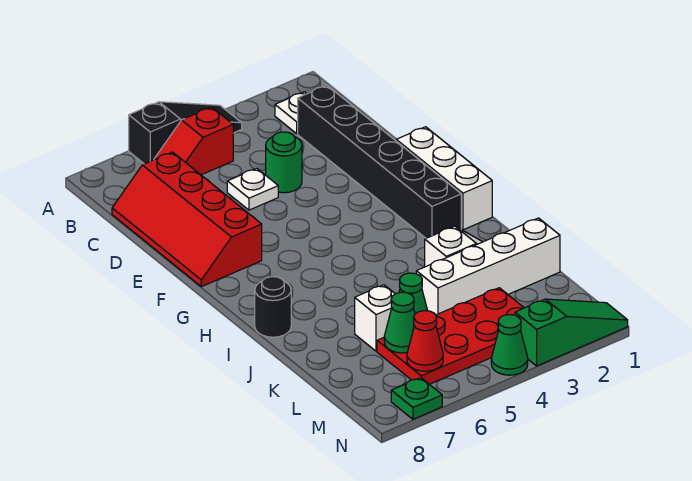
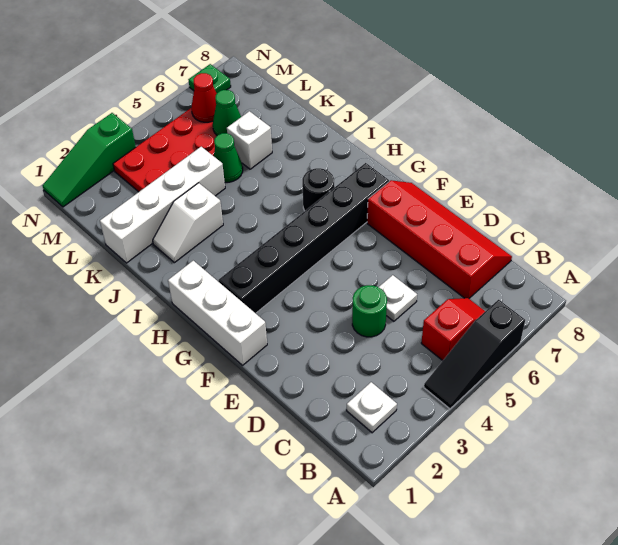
black 1x6 brick [298,85,461,238] -> black 1x6 brick turned to [218,163,389,313]
black 1x1 round brick [255,277,291,337] -> black 1x1 round brick moved to [302,168,334,211]
green 1x1 cone [491,315,528,375] -> none

